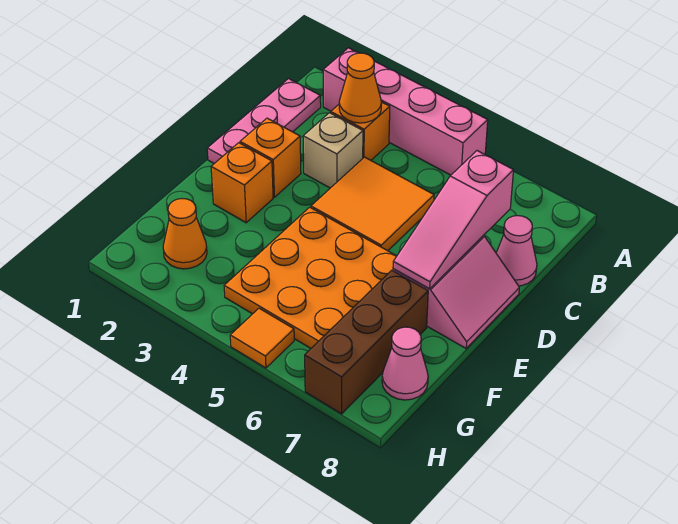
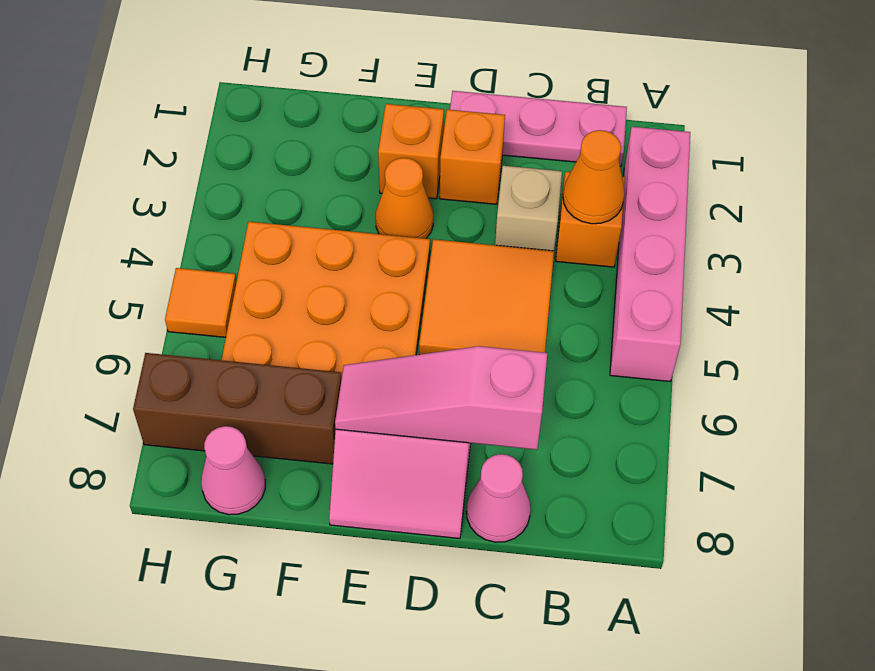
orange 1x1 cone [163,199,207,269] -> orange 1x1 cone moved to [376,158,433,239]

